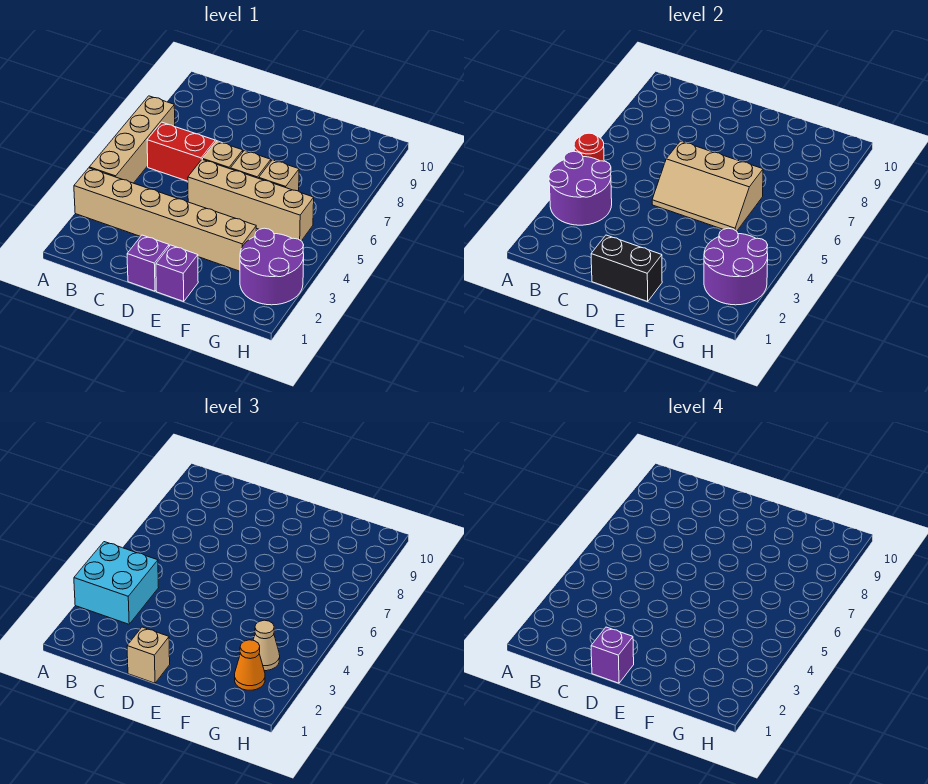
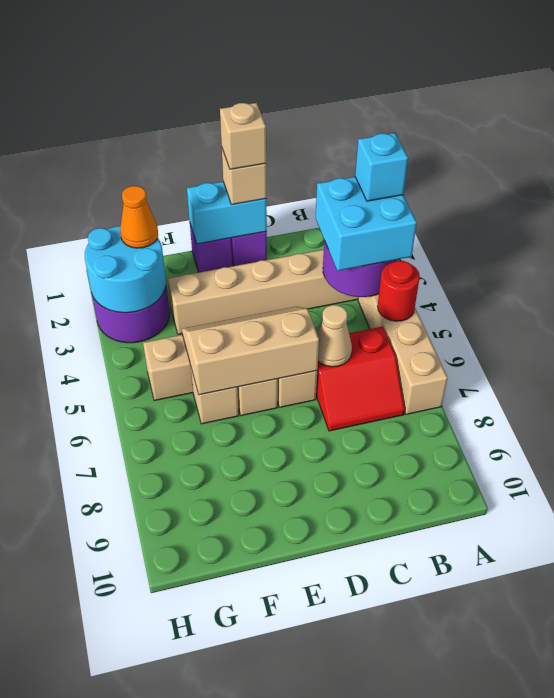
none -> cyan 1x1 brick [355,133,408,201]
black 1x2 brick [591,235,662,301] -> cyan 1x2 brick [187,182,267,244]
purple 1x1 brick [591,627,634,683] -> tan 1x1 brick [220,103,266,169]
purple 2x2 round brick [704,228,768,305] -> cyan 2x2 round brick [85,226,166,313]
tan 1x1 cone [253,620,280,671] -> tan 1x1 cone moved to [317,305,352,367]

